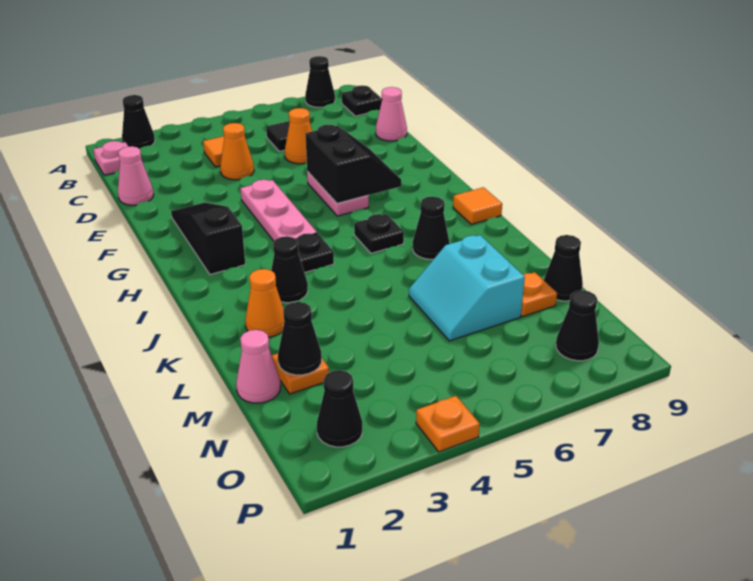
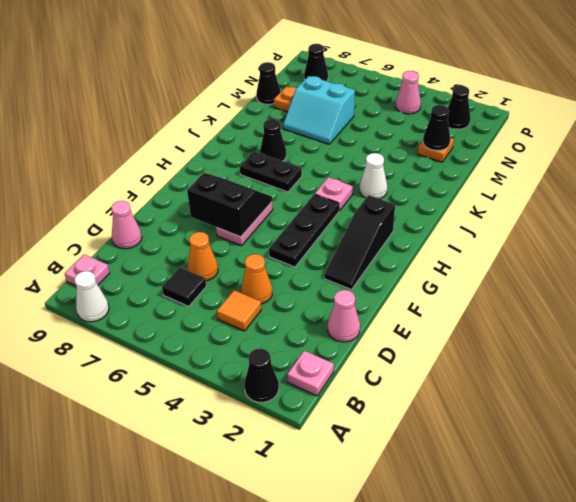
black 1x1 cone [305,56,335,107] -> white 1x1 cone [75,271,109,322]
black 1x1 plate [342,85,382,116] -> pink 1x1 plate [65,254,110,286]
pink 1x3 plate [240,180,317,241] -> black 1x3 plate [269,194,339,267]
black 2x2 slope [305,125,401,204] -> black 2x2 slope turned to [187,173,272,237]
black 1x1 plate [296,233,334,273] -> pink 1x1 plate [315,177,353,211]
black 1x1 plate [354,214,404,253] -> black 1x2 plate [240,151,302,192]
orange 1x1 tile [453,187,502,224] -> none
black 1x1 cone [271,236,308,303] -> white 1x1 cone [360,153,387,198]
orange 1x1 cone [245,269,284,337] -> none
cyan 2x2 slope [409,235,525,341] -> cyan 2x2 slope turned to [283,76,355,144]
pink 1x1 cone [236,330,281,403] -> pink 1x1 cone moved to [396,71,421,114]
orange 1x1 plate [416,396,480,452] -> none

